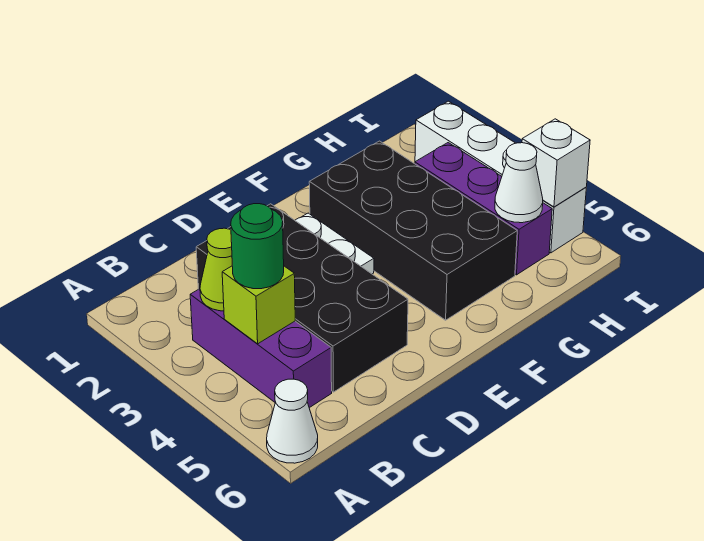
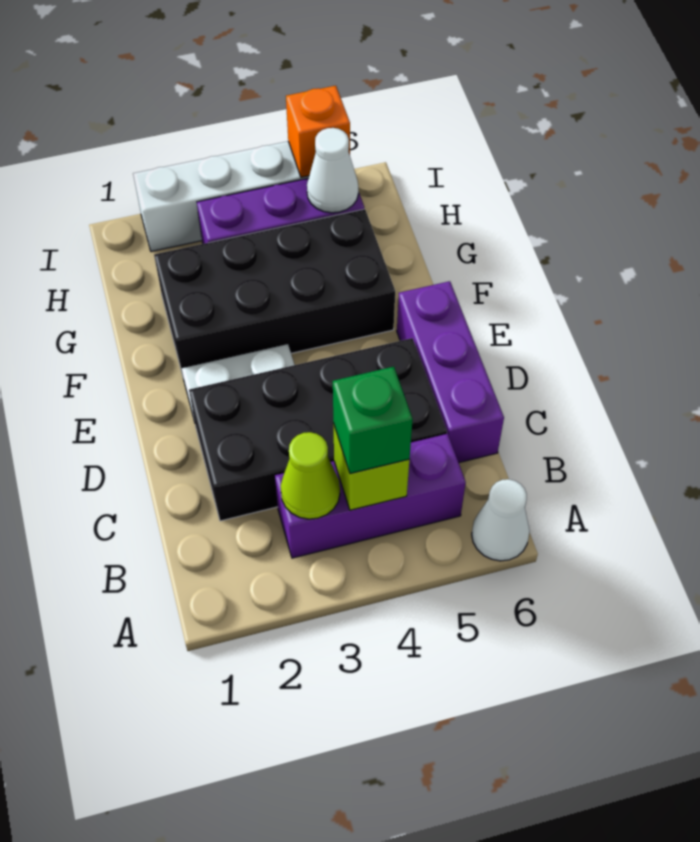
green 1x1 round brick [231,204,284,289] -> green 1x1 brick [333,367,413,474]
none -> purple 1x3 brick [397,281,504,463]
white 1x1 brick [522,119,590,207] -> orange 1x1 brick [286,86,350,177]

